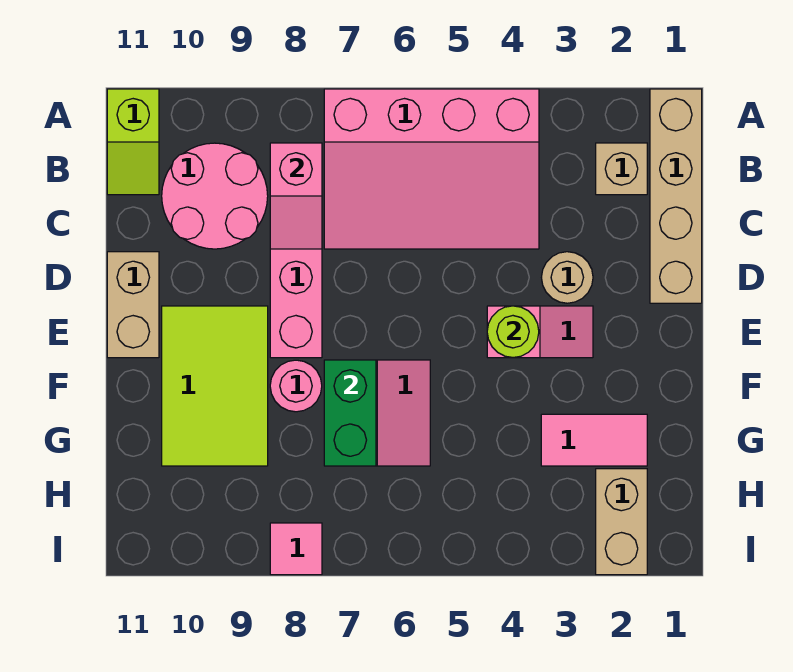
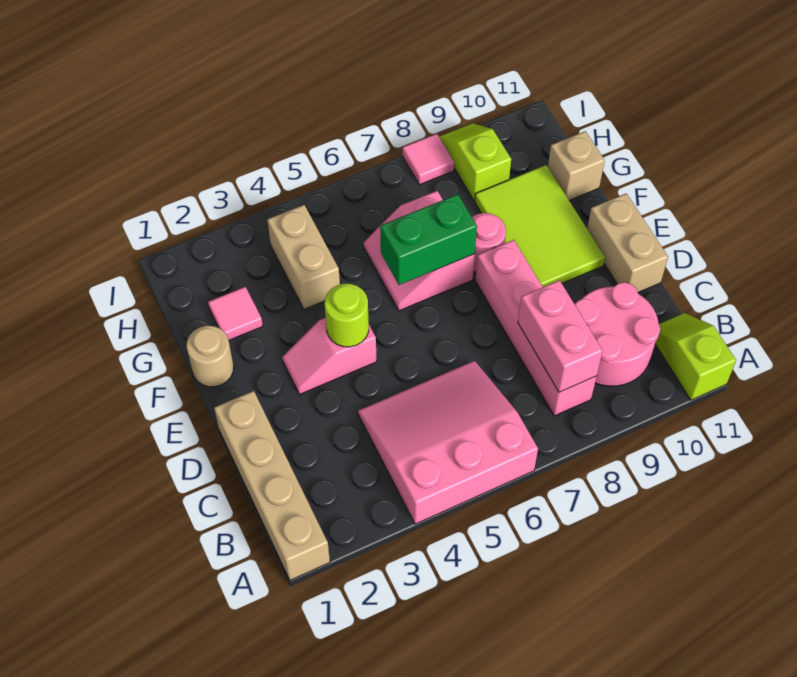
pink 3x4 slope [324,89,539,249] -> pink 3x3 slope [358,361,538,524]
tan 1x1 brick [596,143,647,195] -> tan 1x1 brick moved to [548,131,605,200]
pink 1x2 slope [270,143,322,249] -> pink 1x2 brick [518,280,603,392]
tan 1x1 round brick [542,252,593,303] -> tan 1x1 round brick moved to [186,326,234,387]
green 1x2 brick [324,360,376,466] -> green 1x2 brick turned to [380,194,477,285]
pink 1x2 tile [541,414,647,466] -> pink 1x1 tile [208,287,263,341]
tan 1x2 brick [596,469,647,575] -> tan 1x2 brick moved to [267,205,340,309]
none -> lime 1x2 slope [439,123,511,201]

